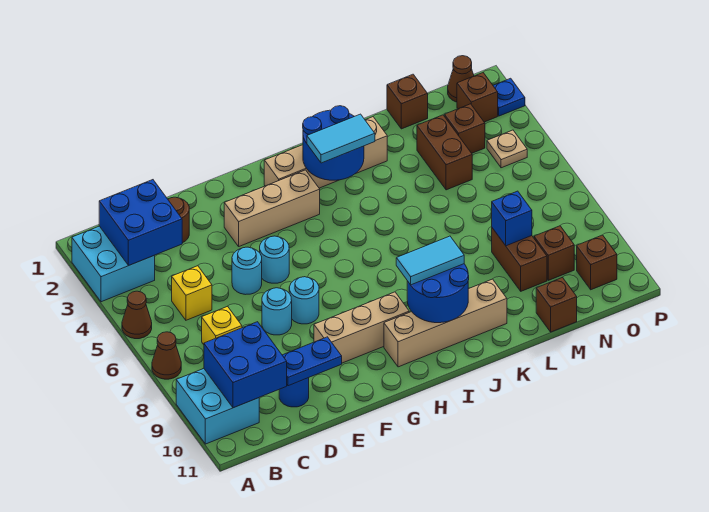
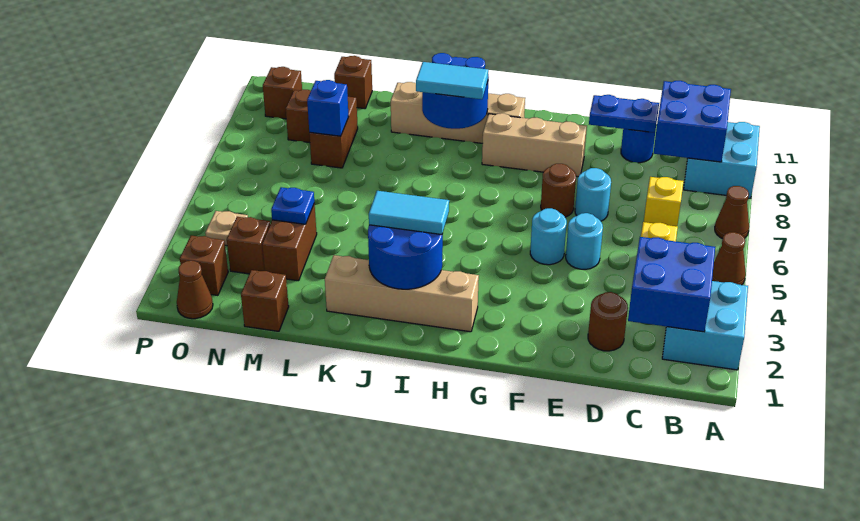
tan 1x3 brick [224,170,320,246] -> none
cyan 1x1 round brick [289,277,319,324] -> brown 1x1 round brick [541,164,576,217]
blue 1x1 plate [493,78,525,116] -> blue 1x1 plate moved to [271,187,314,224]

